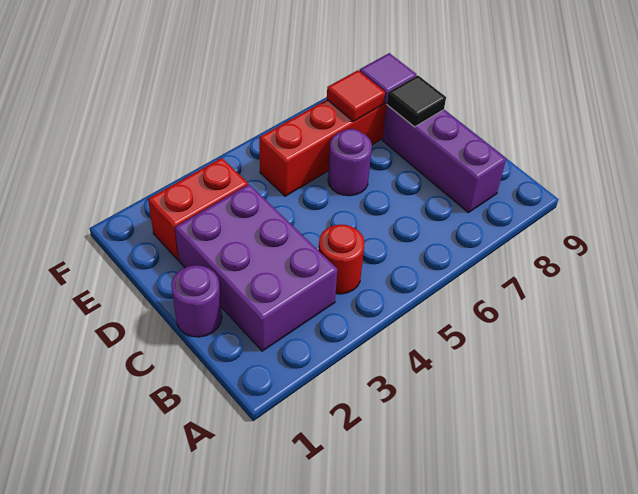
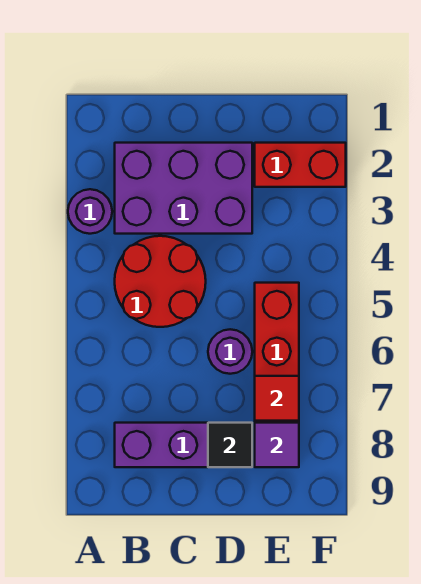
red 1x1 round brick [319,225,365,294] -> red 2x2 round brick [115,236,206,327]
purple 1x1 round brick [171,265,222,337] -> purple 1x1 round brick moved to [68,189,112,234]
red 1x2 brick [148,158,248,260] -> red 1x2 brick turned to [255,143,346,187]

